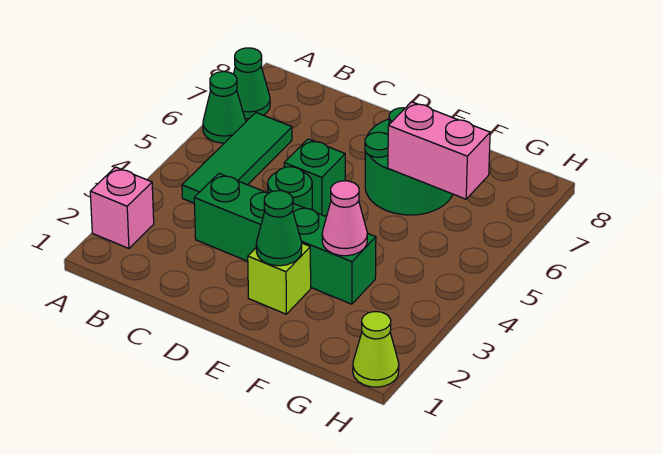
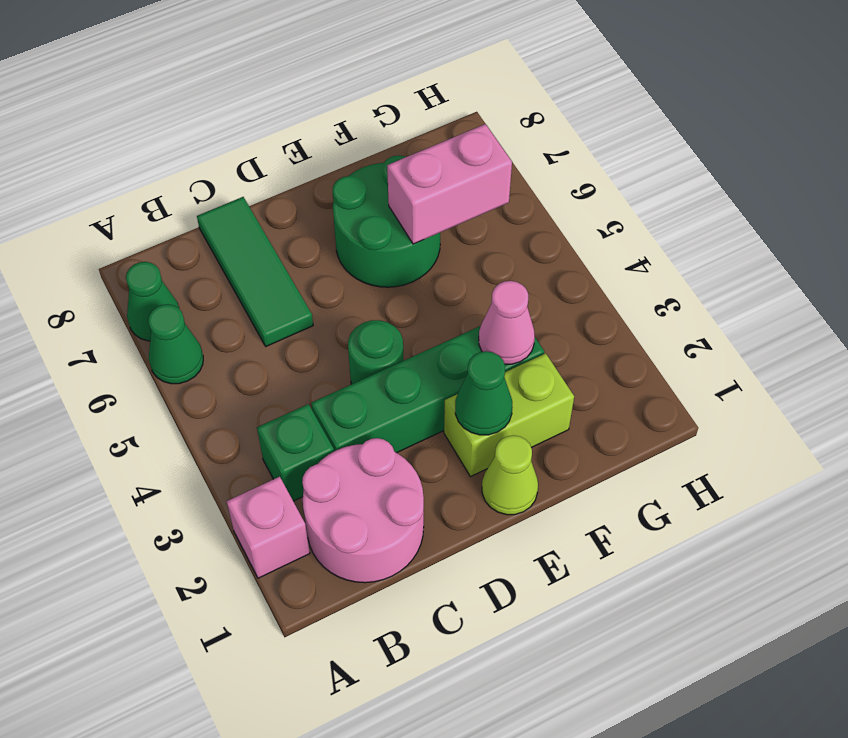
none -> pink 2x2 round brick [302,438,424,583]
green 1x3 tile [182,113,292,203] -> green 1x3 tile moved to [197,197,313,346]
green 1x1 brick [284,139,345,216] -> green 1x1 brick moved to [257,404,334,501]
lime 1x1 brick [248,243,311,314] -> lime 1x2 brick [444,353,574,477]
lime 1x1 cone [353,312,399,387] -> lime 1x1 cone moved to [482,435,538,515]

